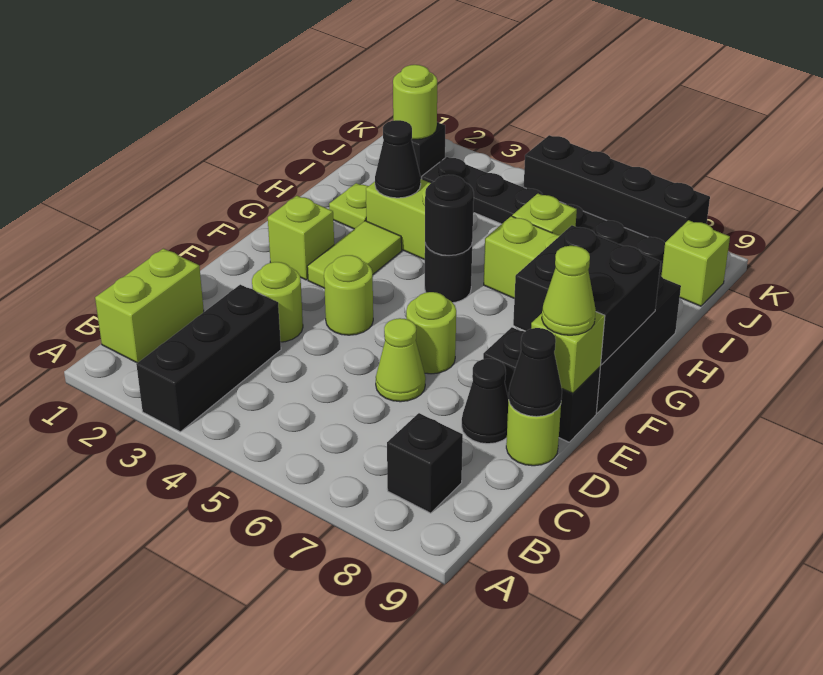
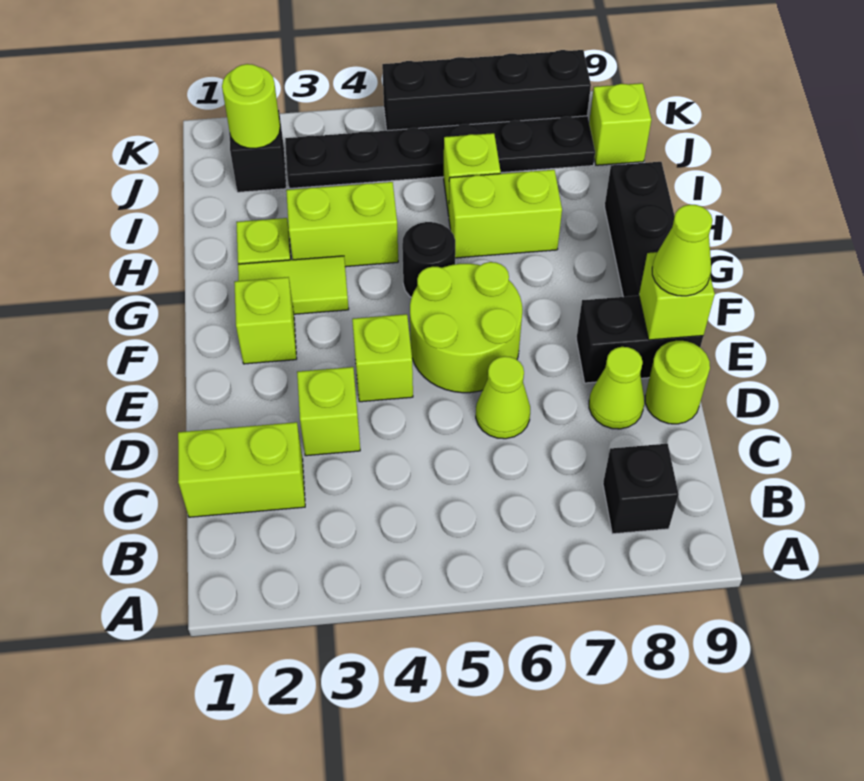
black 1x3 brick [136,285,281,432] -> none
lime 1x2 brick [95,249,204,363] -> lime 1x2 brick turned to [178,422,305,517]
lime 1x1 round brick [252,262,303,342] -> lime 1x1 brick [297,367,360,456]
black 1x1 cone [462,359,509,444] -> lime 1x1 cone [589,347,644,429]
black 1x1 cone [509,328,562,417] -> none
lime 1x1 round brick [324,255,373,335] -> lime 1x1 brick [352,314,413,402]
lime 1x1 round brick [406,292,456,374] -> lime 2x2 round brick [410,262,522,393]
lime 1x2 tile [307,221,402,288] -> lime 1x2 tile turned to [238,256,349,314]
black 2x2 brick [513,225,661,364] -> none
black 1x1 round brick [425,175,474,255] -> none
black 1x1 cone [375,120,421,198] -> none

